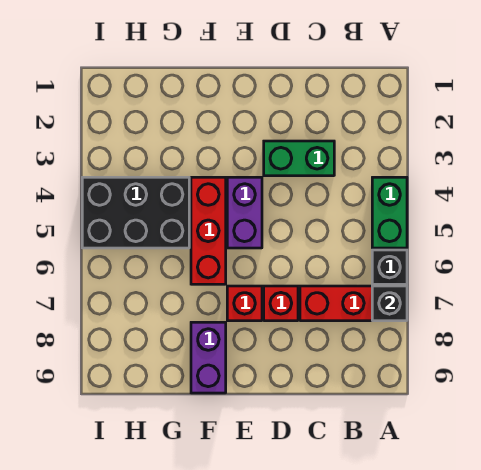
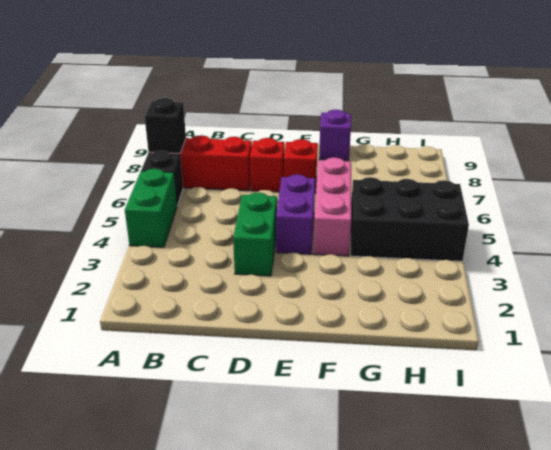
green 1x2 brick [264,141,334,176] -> green 1x2 brick turned to [233,192,277,276]
red 1x3 brick [191,177,226,284] -> pink 1x3 brick [313,157,351,256]
purple 1x2 brick [191,322,226,393] -> purple 1x1 brick [319,110,351,161]

